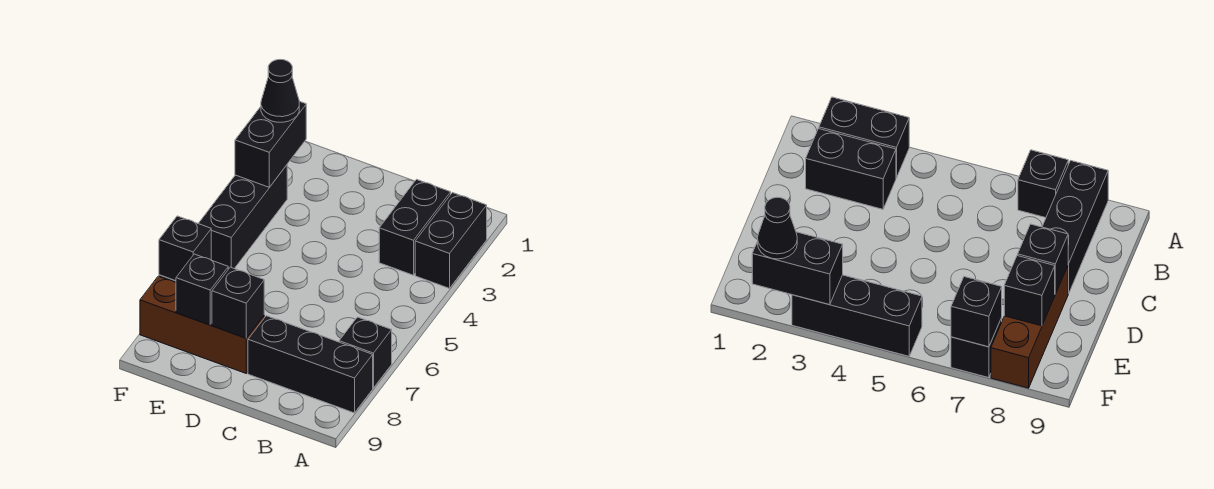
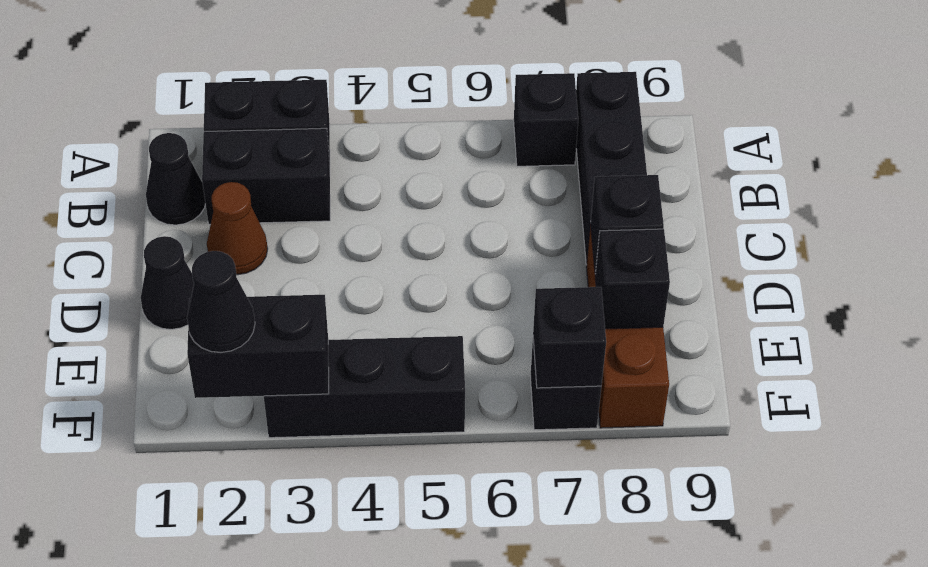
none -> black 1x1 cone [146,133,205,225]
none -> brown 1x1 cone [207,182,268,275]
none -> black 1x1 cone [141,236,194,329]

